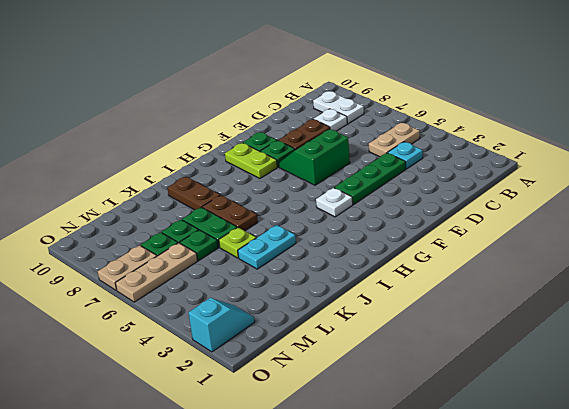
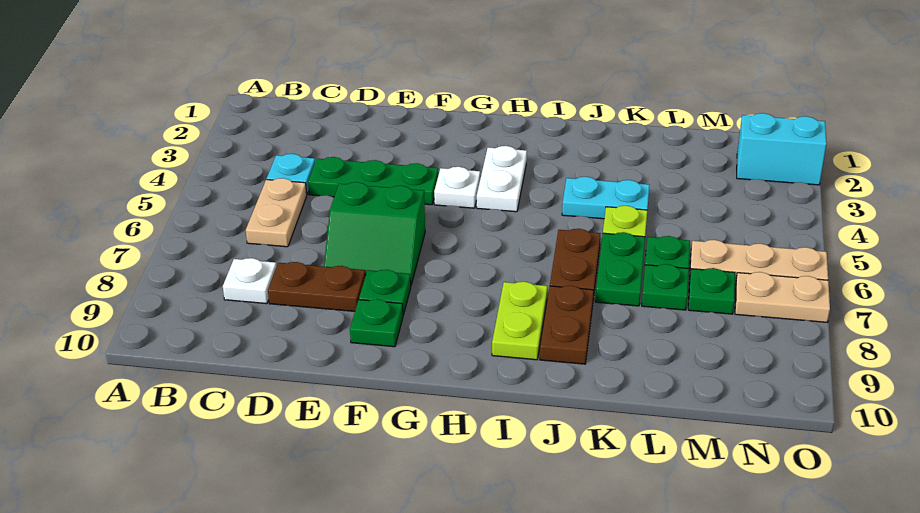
tan 1x2 plate [369,123,420,157] -> tan 1x2 plate turned to [246,178,307,247]
white 1x2 plate [313,91,364,124] -> white 1x2 plate moved to [477,146,527,212]
lime 1x2 plate [225,143,277,179] -> lime 1x2 plate moved to [492,282,547,360]
cyan 1x2 slope [189,298,255,352] -> cyan 1x2 brick [737,113,827,185]

